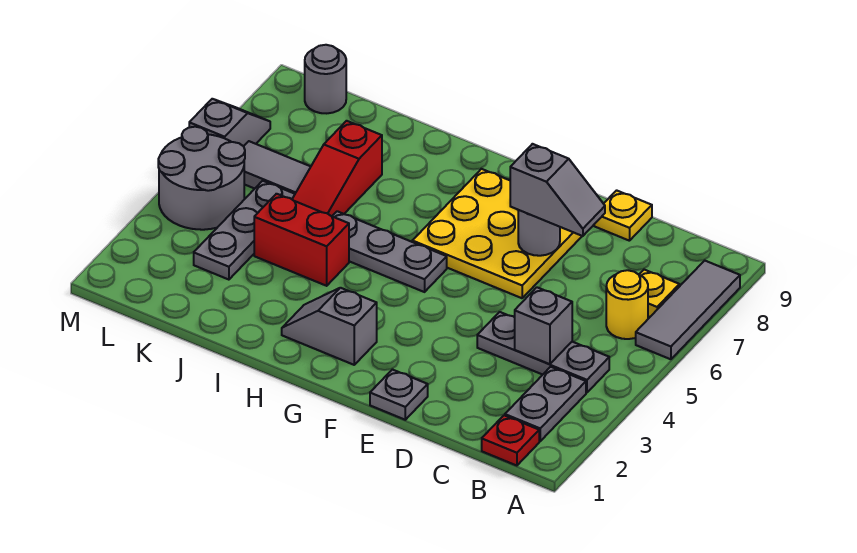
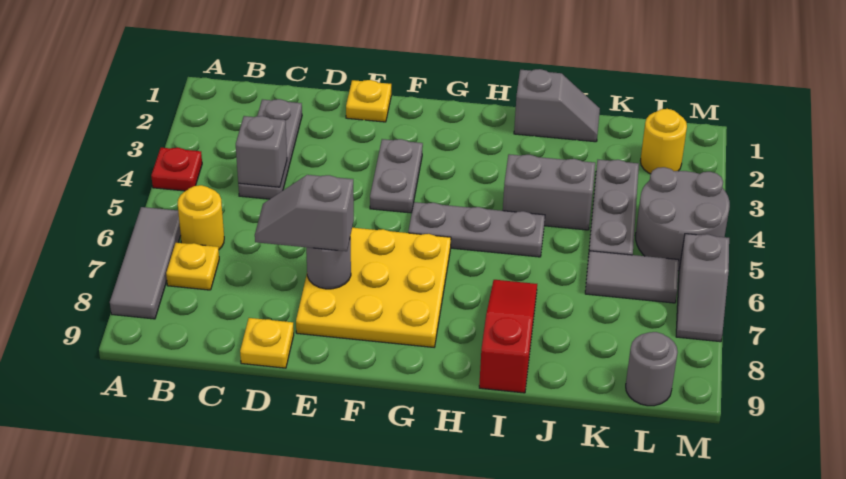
red 1x1 plate [482,415,539,466] -> red 1x1 plate moved to [151,148,202,191]
grey 1x2 plate [505,367,586,441] -> grey 1x2 plate moved to [370,139,423,213]
grey 1x3 plate [477,312,609,393] -> grey 1x3 plate turned to [238,99,302,199]
grey 1x1 plate [370,370,428,420] -> yellow 1x1 plate [346,80,391,122]
grey 1x2 slope [282,288,377,365] -> grey 1x2 slope moved to [514,69,600,142]
red 1x2 brick [254,194,349,286] -> grey 1x2 brick [503,154,595,230]
red 1x3 slope [292,121,382,216] -> red 1x3 slope moved to [479,280,537,393]
none -> yellow 1x1 round brick [640,109,687,174]

